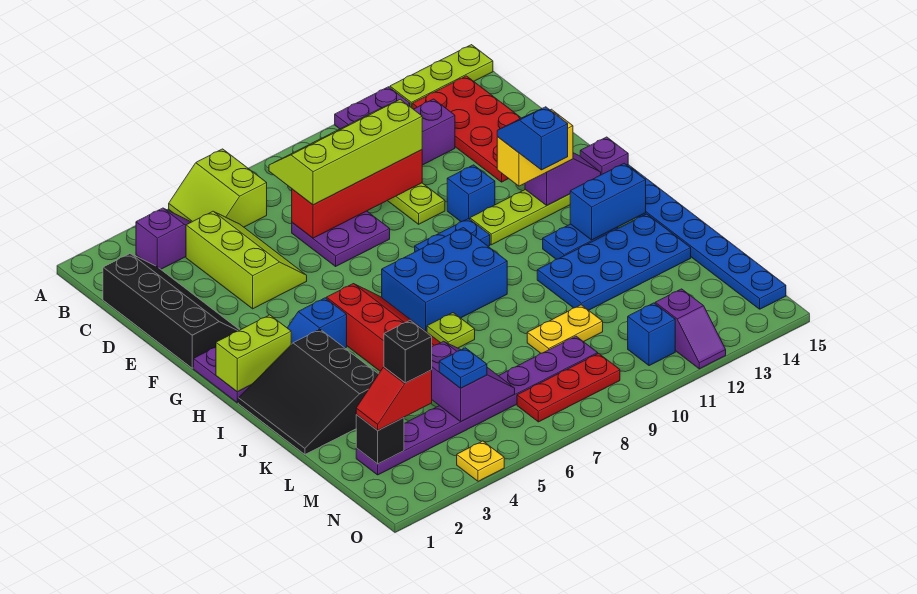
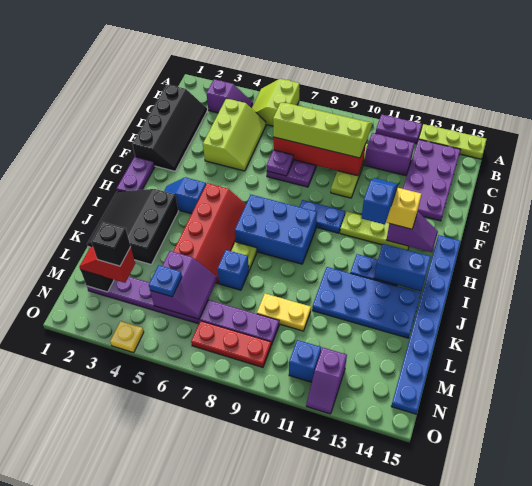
red 2x4 plate [412,76,521,182] -> purple 2x4 plate [403,139,461,221]
blue 1x1 brick [447,165,495,222] -> blue 1x1 brick moved to [217,250,249,290]
purple 1x1 plate [580,137,628,175] -> purple 1x1 plate moved to [266,150,293,176]
lime 1x2 brick [216,315,291,392] -> none

